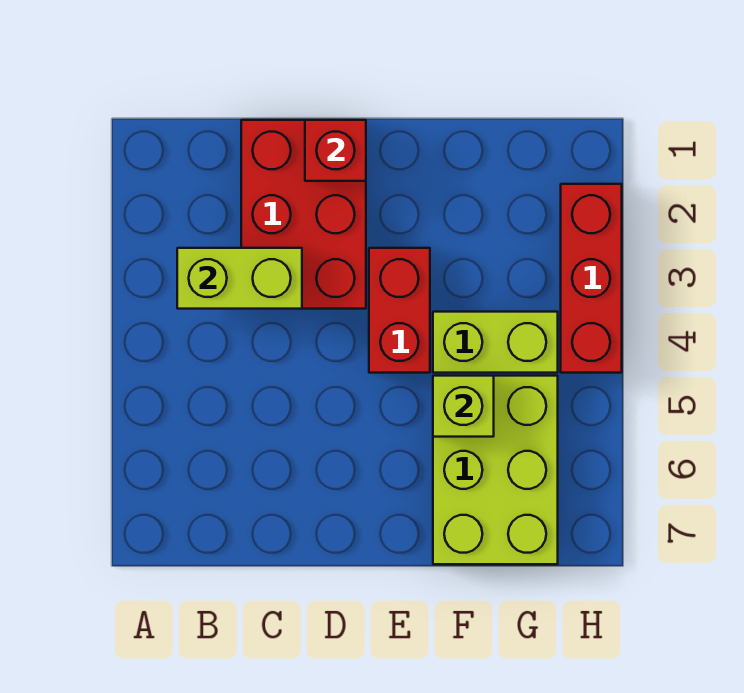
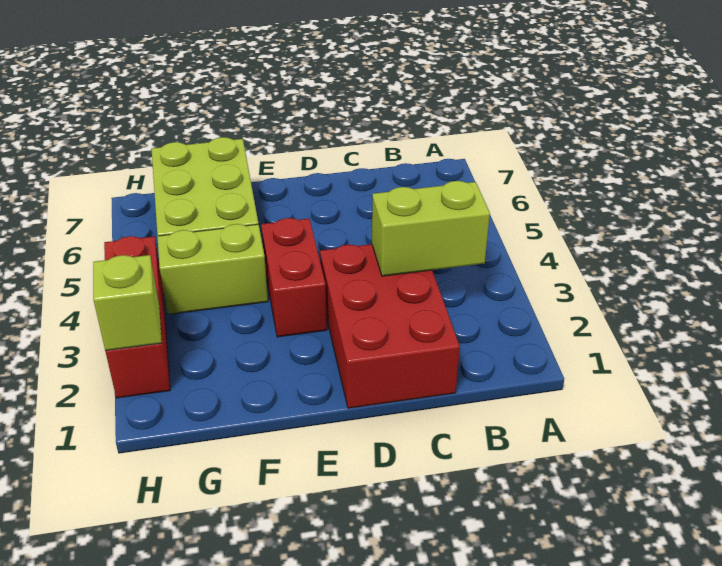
red 1x1 brick [305,120,366,181] -> none
lime 1x1 brick [433,376,494,437] -> lime 1x1 brick moved to [93,255,162,351]

